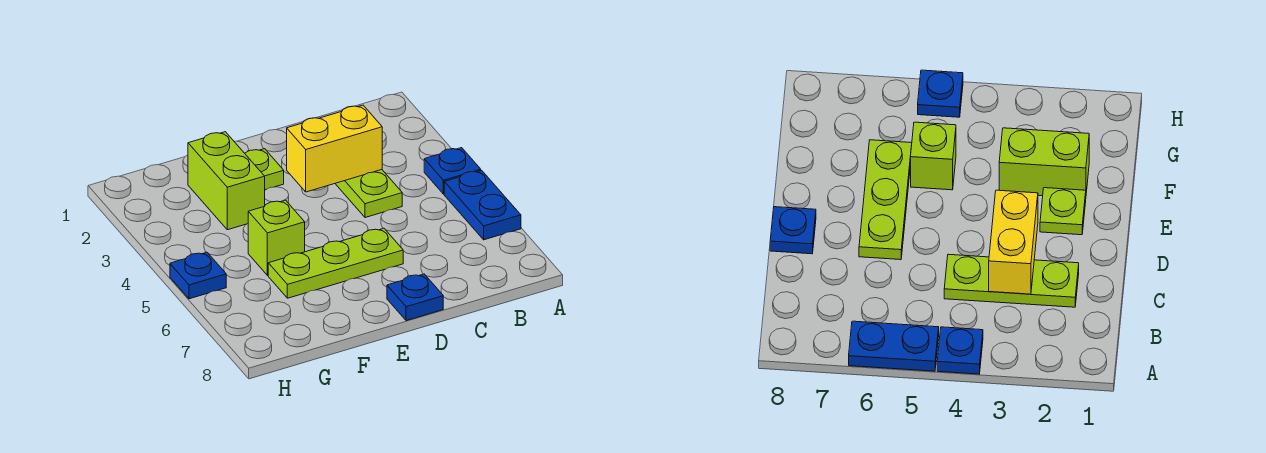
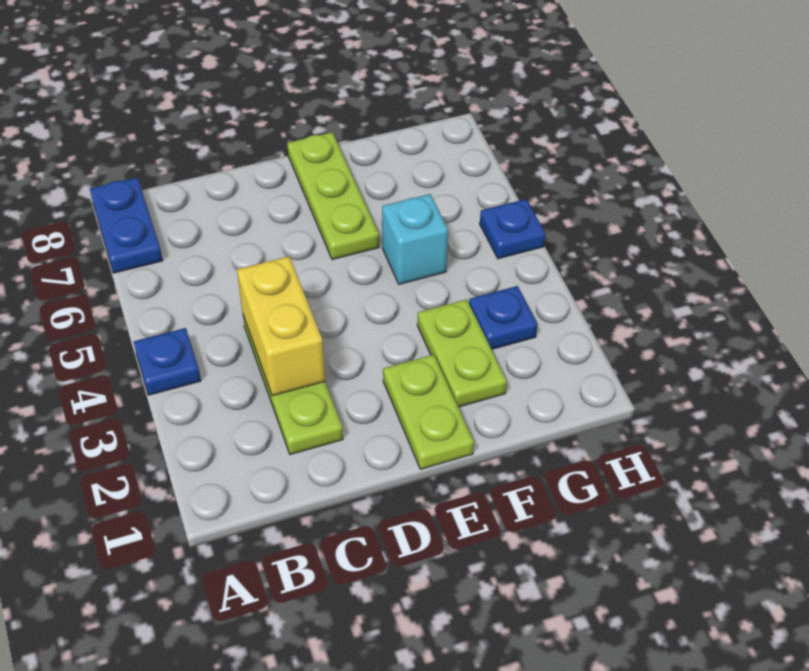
blue 1x2 plate [444,170,521,240] -> blue 1x2 plate moved to [90,177,163,273]
yellow 1x2 brick [287,105,382,192] -> yellow 1x2 brick turned to [237,256,325,396]
lime 1x3 plate [268,228,403,298] -> lime 1x3 plate turned to [287,132,379,260]
blue 1x1 plate [387,274,443,321] -> blue 1x1 plate moved to [469,286,538,349]
lime 1x1 plate [245,149,284,190] -> lime 1x2 plate [383,355,474,469]
lime 1x2 brick [188,132,265,230] -> lime 1x2 plate [417,299,507,407]
lime 1x1 brick [248,200,305,275] -> cyan 1x1 brick [382,194,448,284]

